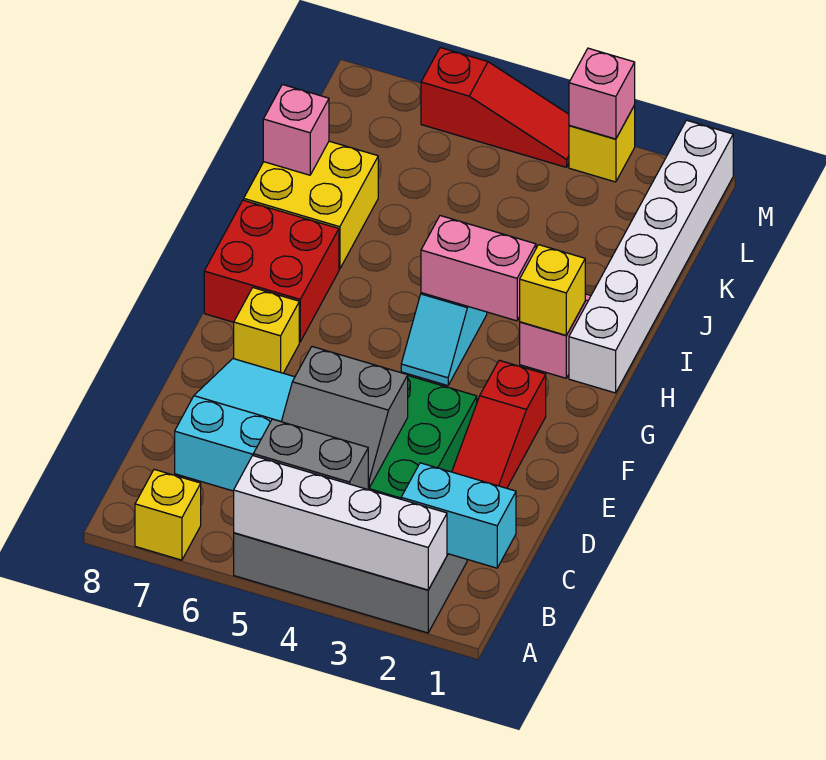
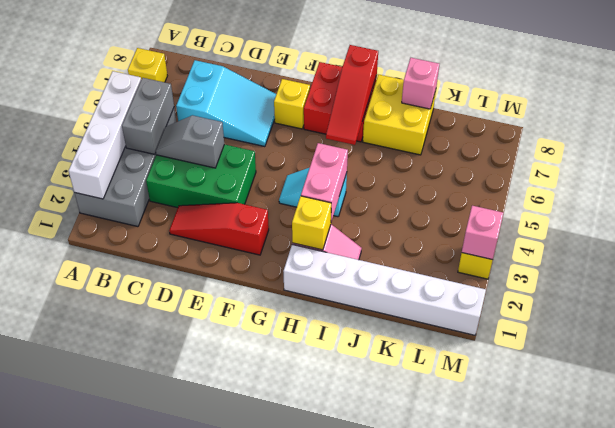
cyan 1x2 brick [401,463,516,568] -> none
grey 2x2 slope [281,347,408,488] -> grey 1x2 slope [156,115,224,168]
red 1x3 slope [421,48,569,167] -> red 1x3 slope moved to [326,45,378,145]

